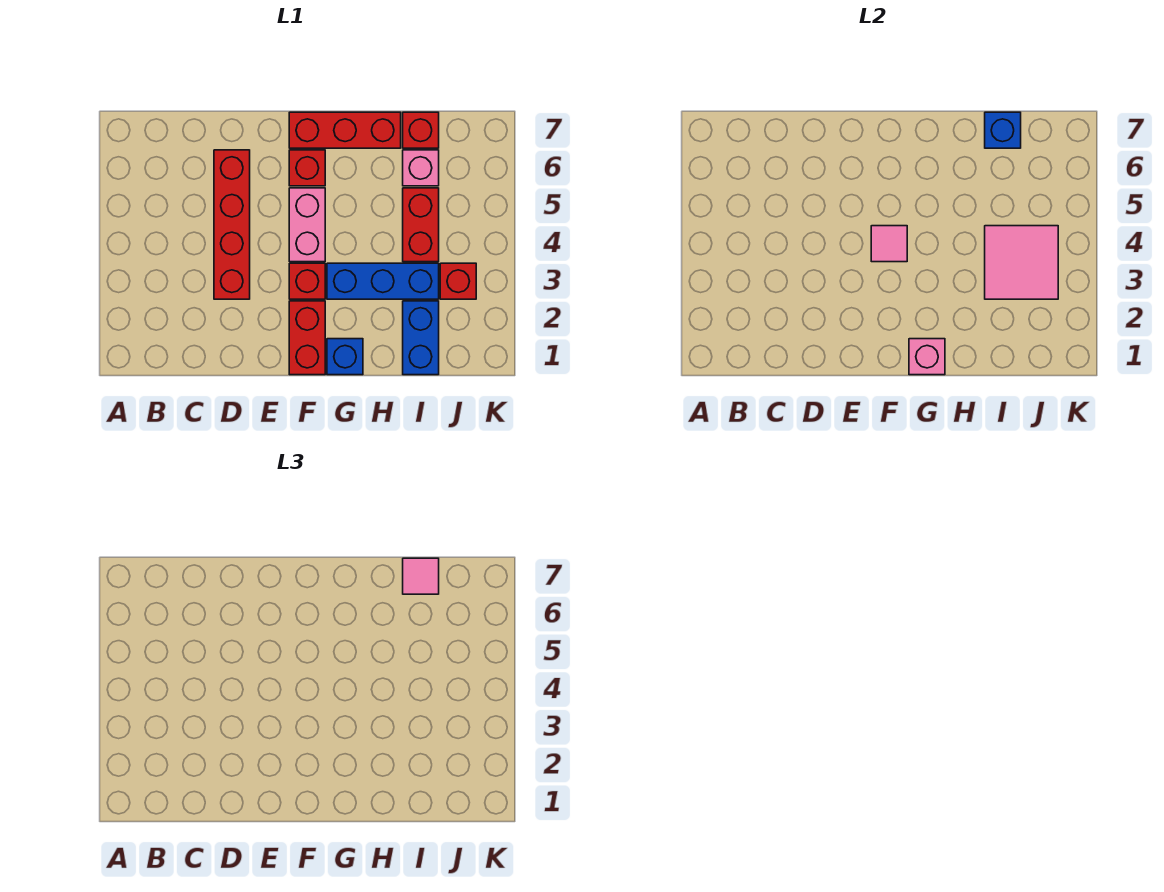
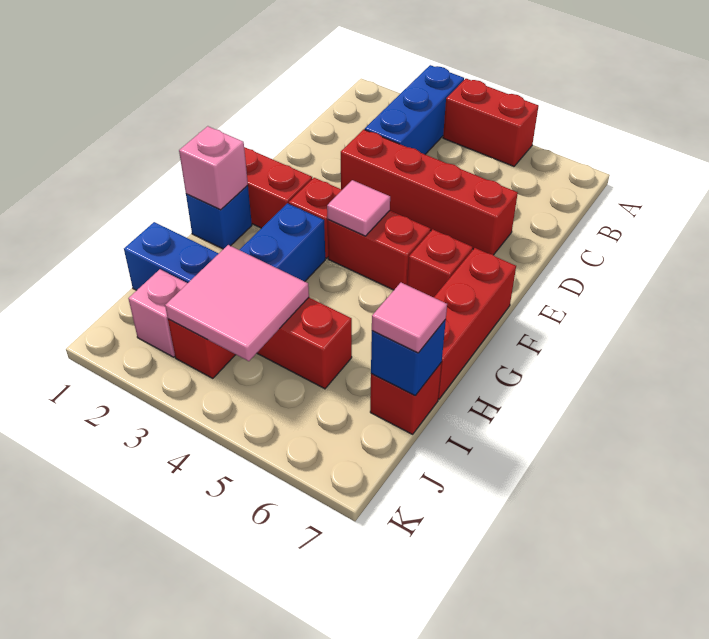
none -> blue 1x3 brick [365,65,464,154]
none -> red 1x2 brick [443,79,539,166]
pink 1x2 brick [289,188,325,262] -> red 1x2 brick [327,211,431,290]
pink 1x1 brick [403,150,439,186] -> pink 1x1 brick moved to [128,269,187,357]

